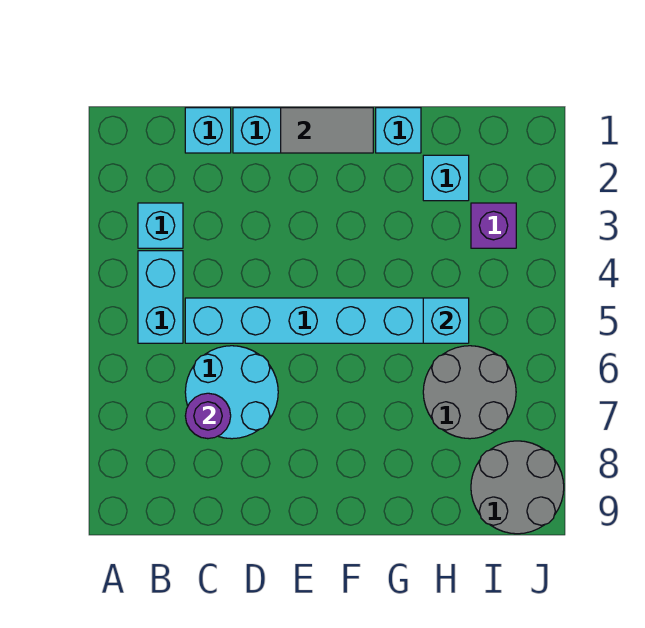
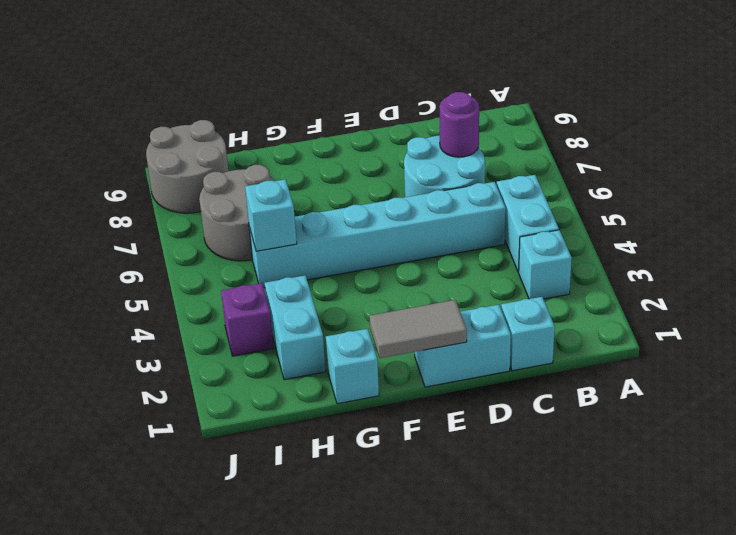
cyan 1x1 brick [423,155,469,201] -> cyan 1x2 brick [265,275,326,380]

